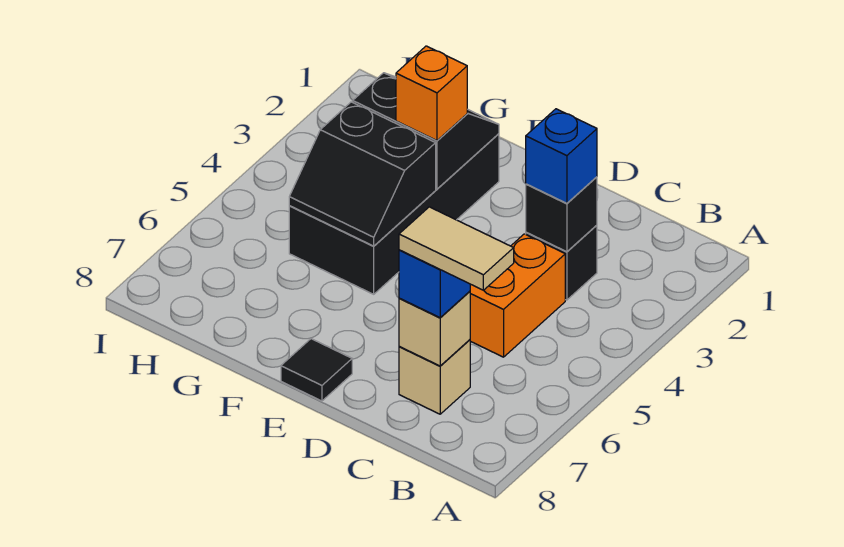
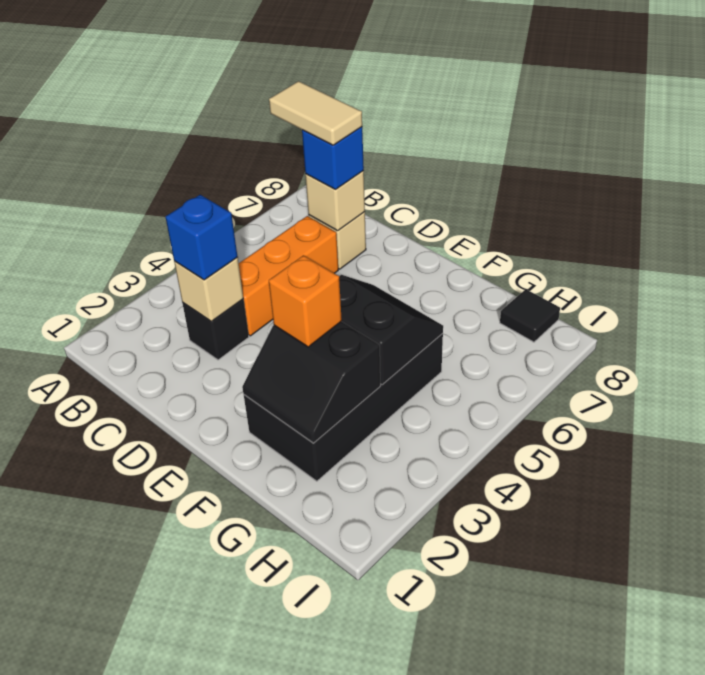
black 1x1 brick [526,177,597,252] -> tan 1x1 brick [174,257,243,322]
orange 1x2 brick [470,234,565,357] -> orange 1x3 brick [239,216,338,336]
black 1x1 tile [281,339,352,401] -> black 1x1 tile moved to [500,289,560,342]

